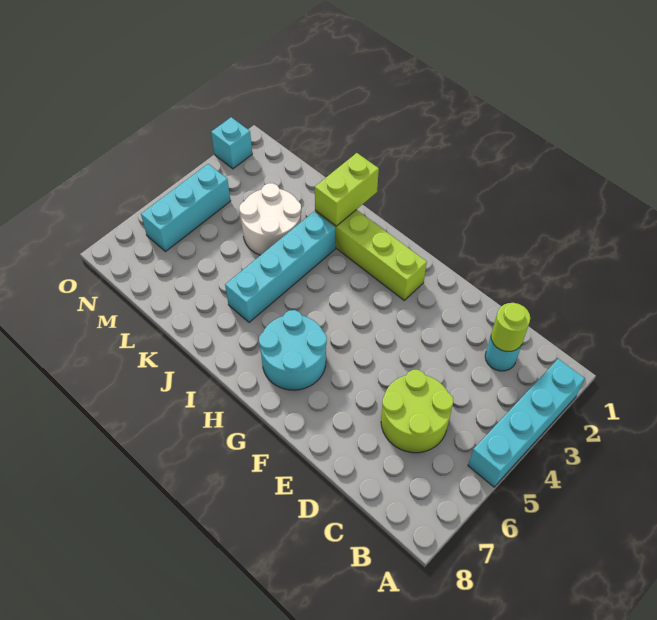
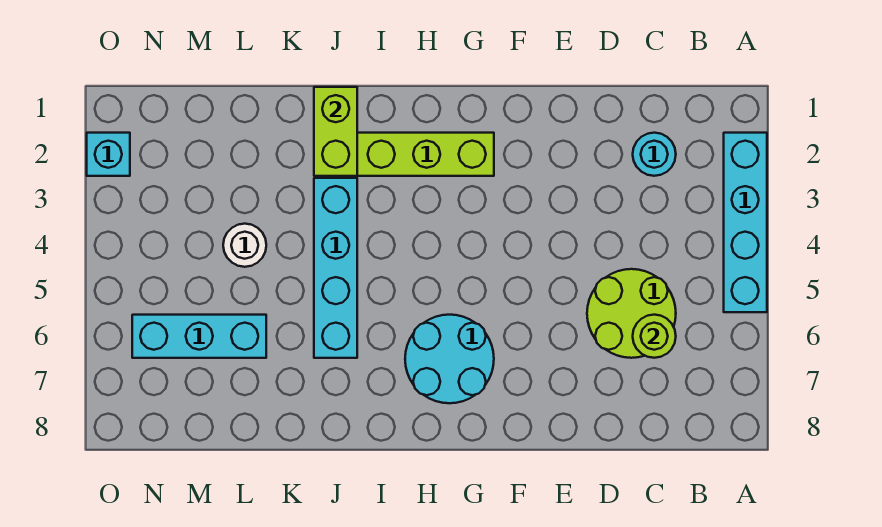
lime 1x1 round brick [491,303,530,352] -> lime 1x1 round brick moved to [633,315,676,358]
white 2x2 round brick [239,183,301,255] -> white 1x1 round brick [223,224,266,267]
cyan 1x3 brick [141,164,231,251] -> cyan 1x3 brick turned to [132,315,266,358]

